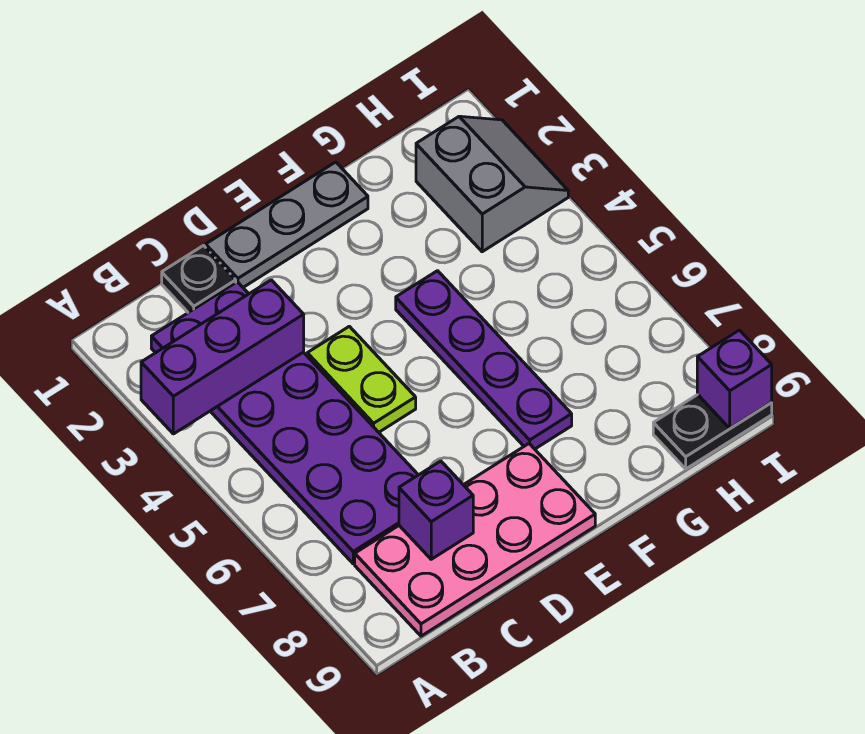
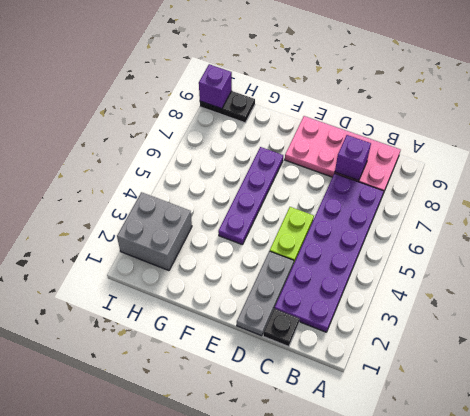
purple 1x3 brick [141,280,304,434] -> none
grey 1x3 plate [206,162,368,287] -> grey 1x3 plate turned to [237,251,294,336]
grey 2x2 slope [416,116,568,252] -> grey 2x2 brick [117,192,192,271]

